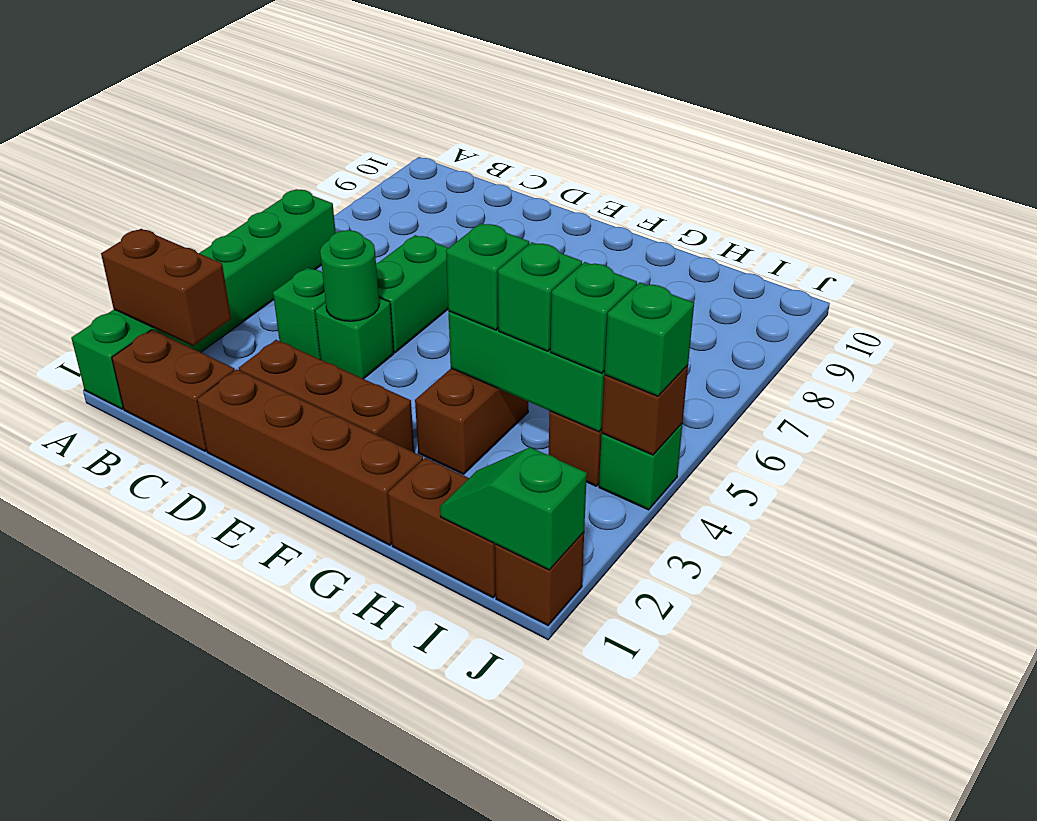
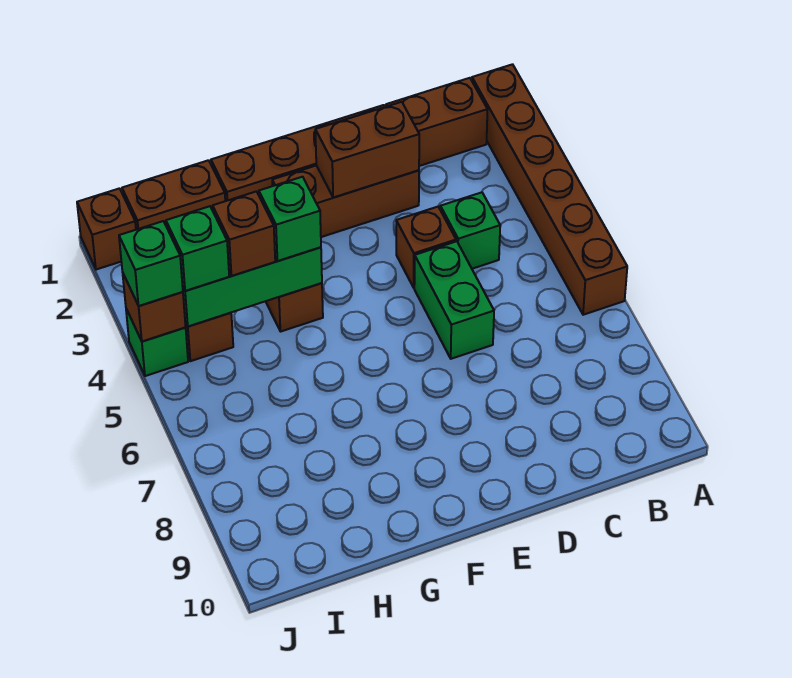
green 1x6 brick [71,189,336,409] -> brown 1x6 brick [472,64,627,315]
brown 1x2 brick [101,229,231,346] -> brown 1x2 brick moved to [315,102,419,198]
green 1x1 brick [315,298,394,379] -> brown 1x1 brick [396,207,456,288]
green 1x1 round brick [320,230,379,321] -> none
green 1x1 brick [498,242,582,351] -> brown 1x1 brick [213,191,275,276]
green 1x2 slope [440,447,587,570] -> none

